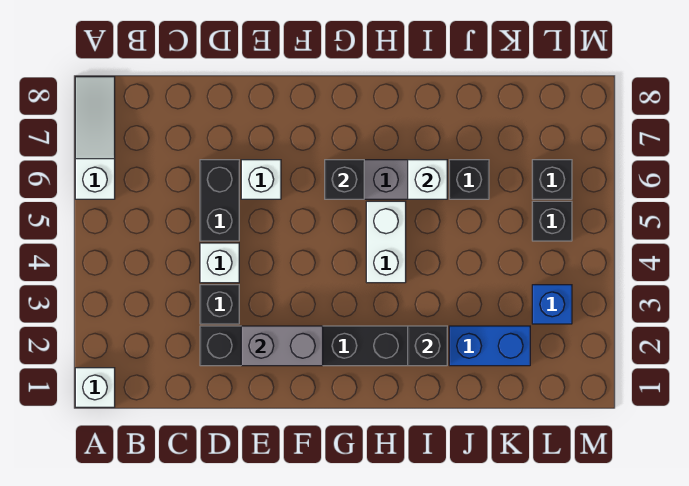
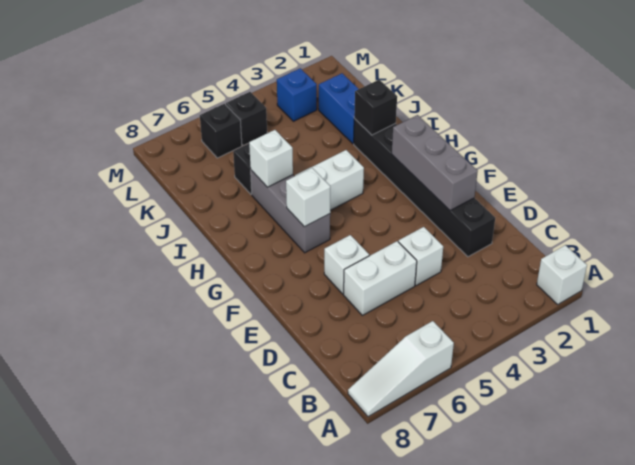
black 1x1 brick [200,285,239,324] -> none
black 1x2 brick [200,160,239,241] -> white 1x2 brick [344,241,417,315]
grey 1x2 brick [241,326,323,366] -> grey 1x3 brick [392,115,478,210]
black 1x1 brick [325,160,364,199] -> white 1x1 brick [286,168,330,227]

